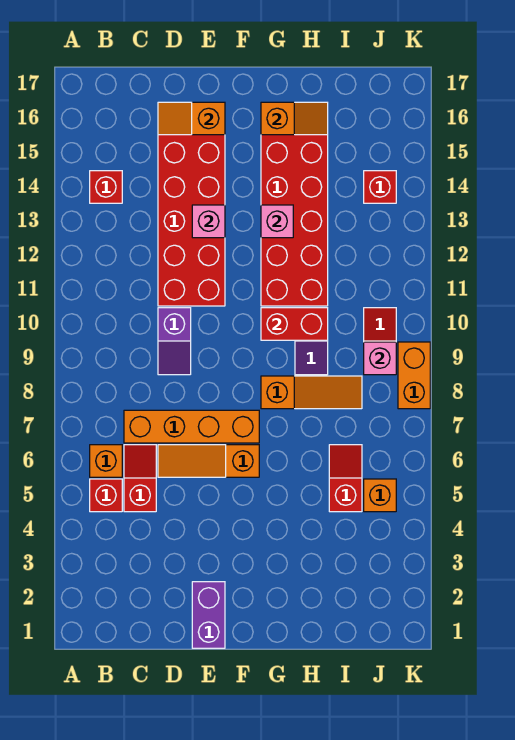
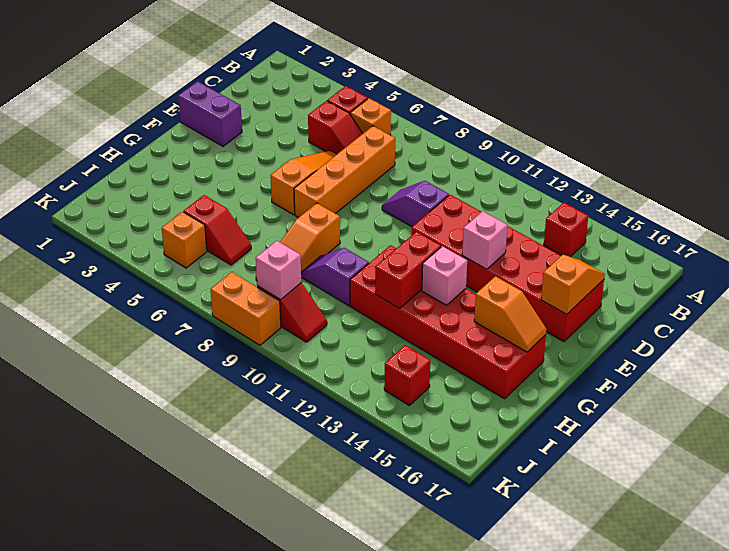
red 1x2 brick [261,308,328,340] -> red 1x2 brick moved to [375,232,441,309]
orange 1x2 slope [261,102,328,135] -> orange 1x2 slope turned to [474,276,547,352]

